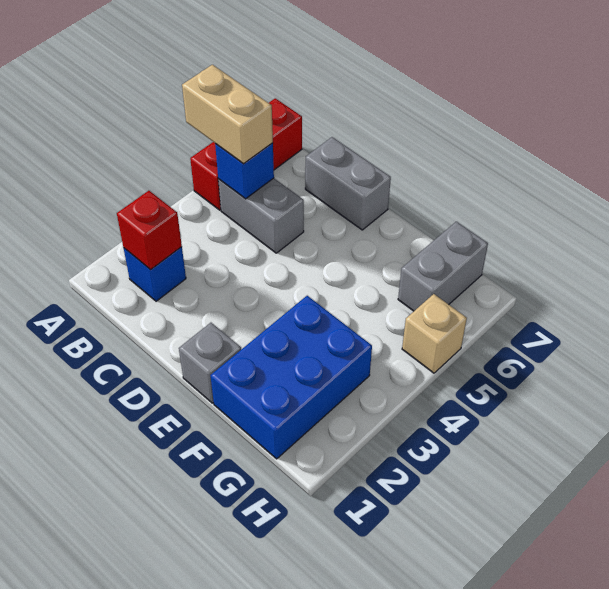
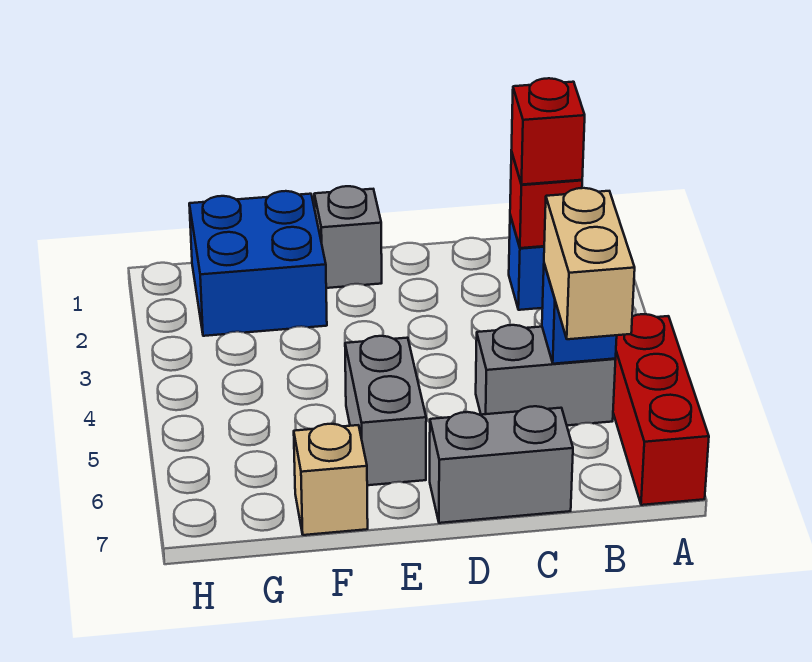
tan 1x2 brick [182,65,273,164] -> tan 1x2 brick turned to [544,188,635,339]
none -> red 1x1 brick [511,78,585,185]
blue 2x3 brick [210,296,372,459] -> blue 2x2 brick [189,191,327,336]
grey 1x2 brick [398,222,488,311] -> grey 1x2 brick moved to [345,336,426,485]
tan 1x1 brick [402,294,467,373] -> tan 1x1 brick moved to [294,424,368,535]

